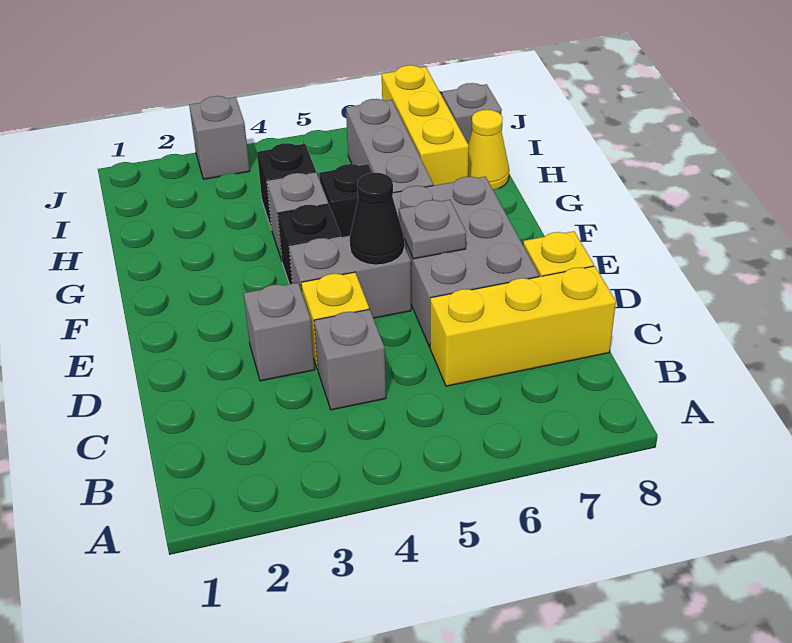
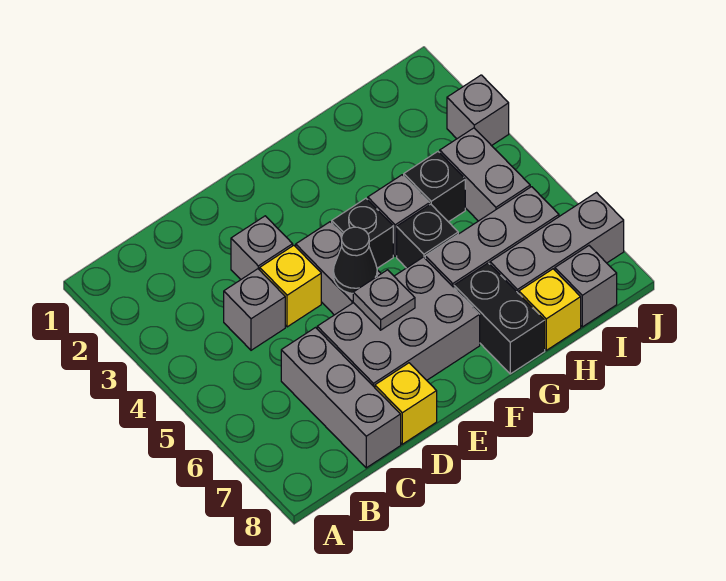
yellow 1x3 brick [430,266,616,386] -> grey 1x3 brick [281,328,401,468]
none -> black 1x2 brick [454,263,545,374]
yellow 1x3 brick [382,65,469,186] -> grey 1x3 brick [490,193,624,294]
yellow 1x1 cone [468,110,509,190] -> yellow 1x1 brick [519,269,581,350]
none -> grey 1x2 brick [440,128,530,221]

